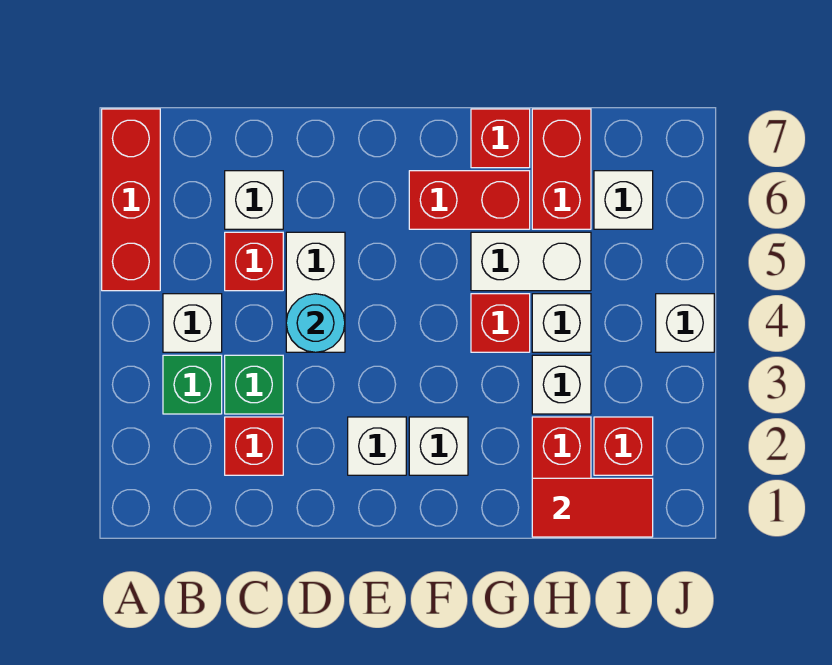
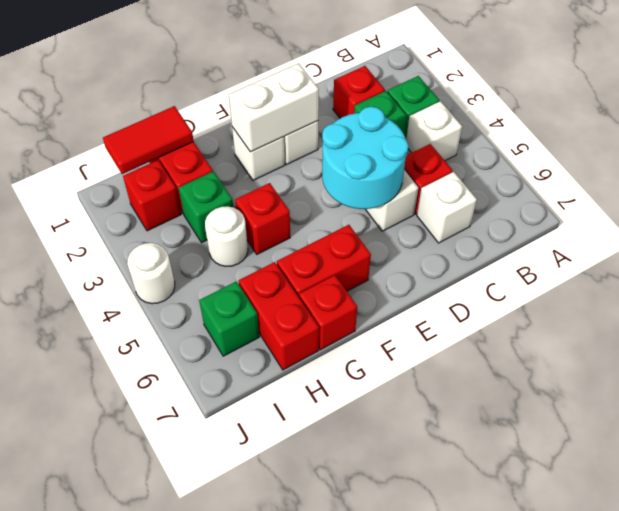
red 1x3 brick [102,109,160,291] -> none
cyan 1x1 round brick [286,294,345,352] -> cyan 2x2 round brick [322,107,409,209]
white 1x2 brick [471,232,591,291] -> white 1x2 brick moved to [229,63,319,152]
white 1x1 brick [532,355,591,414] -> green 1x1 brick [179,171,233,243]
white 1x1 brick [532,294,591,352] -> white 1x1 round brick [205,206,248,266]
white 1x1 brick [594,171,653,229] -> green 1x1 brick [199,281,259,356]
white 1x1 brick [656,294,714,352] -> white 1x1 round brick [127,243,175,304]

